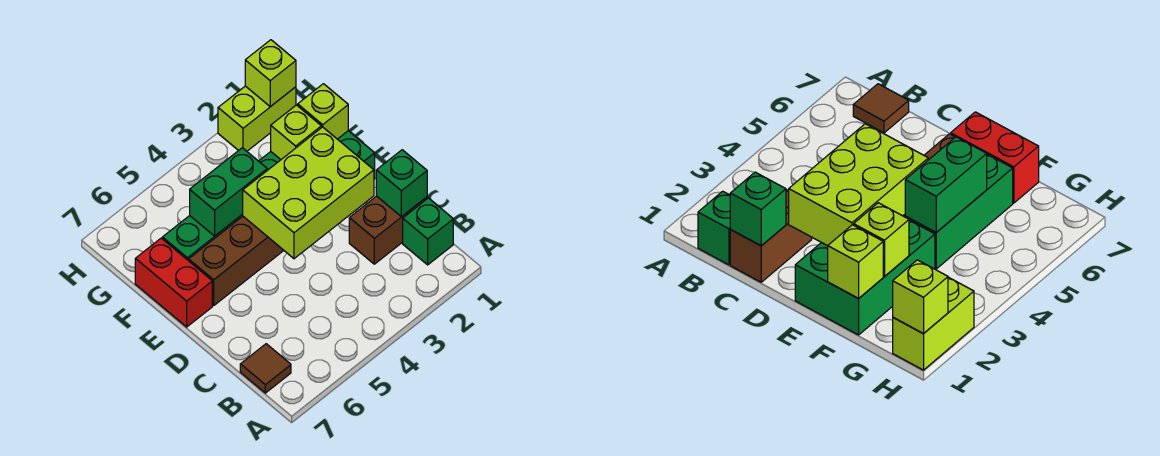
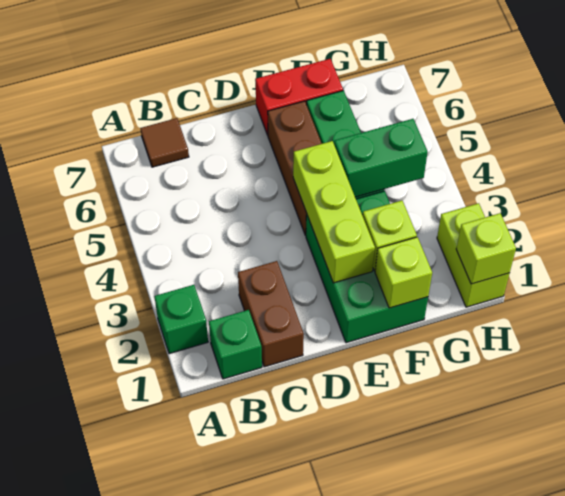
green 1x1 brick [376,150,427,217] -> green 1x1 brick moved to [154,285,208,354]
lime 2x3 brick [243,127,374,259] -> lime 1x3 brick [293,141,375,283]
green 1x2 brick [190,148,267,236] -> green 1x2 brick turned to [334,119,428,197]

